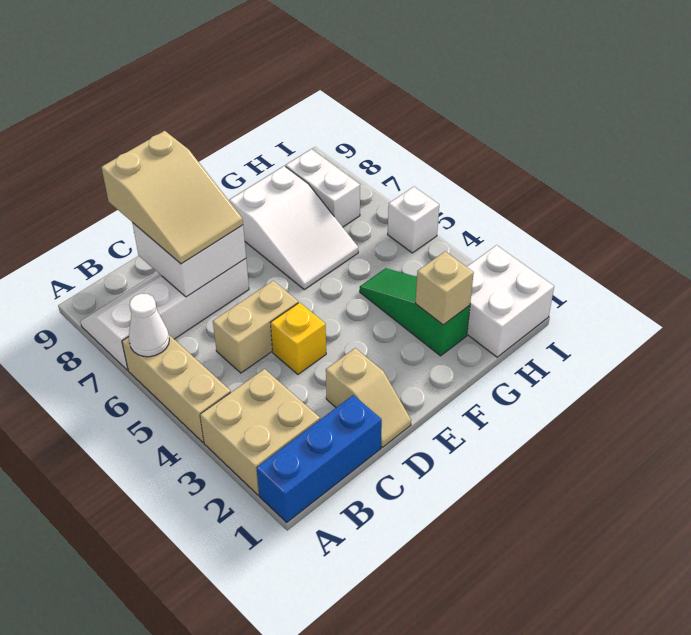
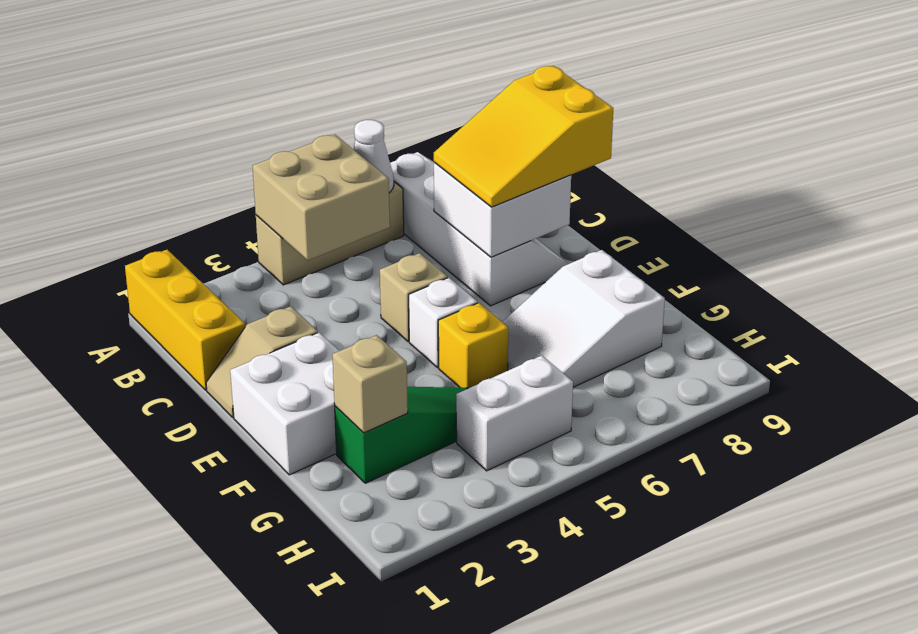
blue 1x3 brick [256,395,382,522] -> yellow 1x3 brick [125,250,245,390]
tan 2x2 brick [200,369,320,495] -> tan 2x2 brick moved to [253,134,390,260]
tan 1x2 brick [213,281,298,373] -> tan 1x1 brick [380,253,447,342]
tan 2x3 slope [102,131,243,264] -> yellow 2x3 slope [434,66,613,207]
yellow 1x1 brick [271,302,326,374] -> yellow 1x1 brick moved to [438,303,508,388]
white 2x2 brick [467,245,554,357] -> white 2x2 brick moved to [230,332,339,475]
white 1x2 brick [286,149,360,227] -> white 1x2 brick moved to [456,356,573,471]
white 1x1 brick [388,187,439,253] -> white 1x1 brick moved to [409,278,478,368]

